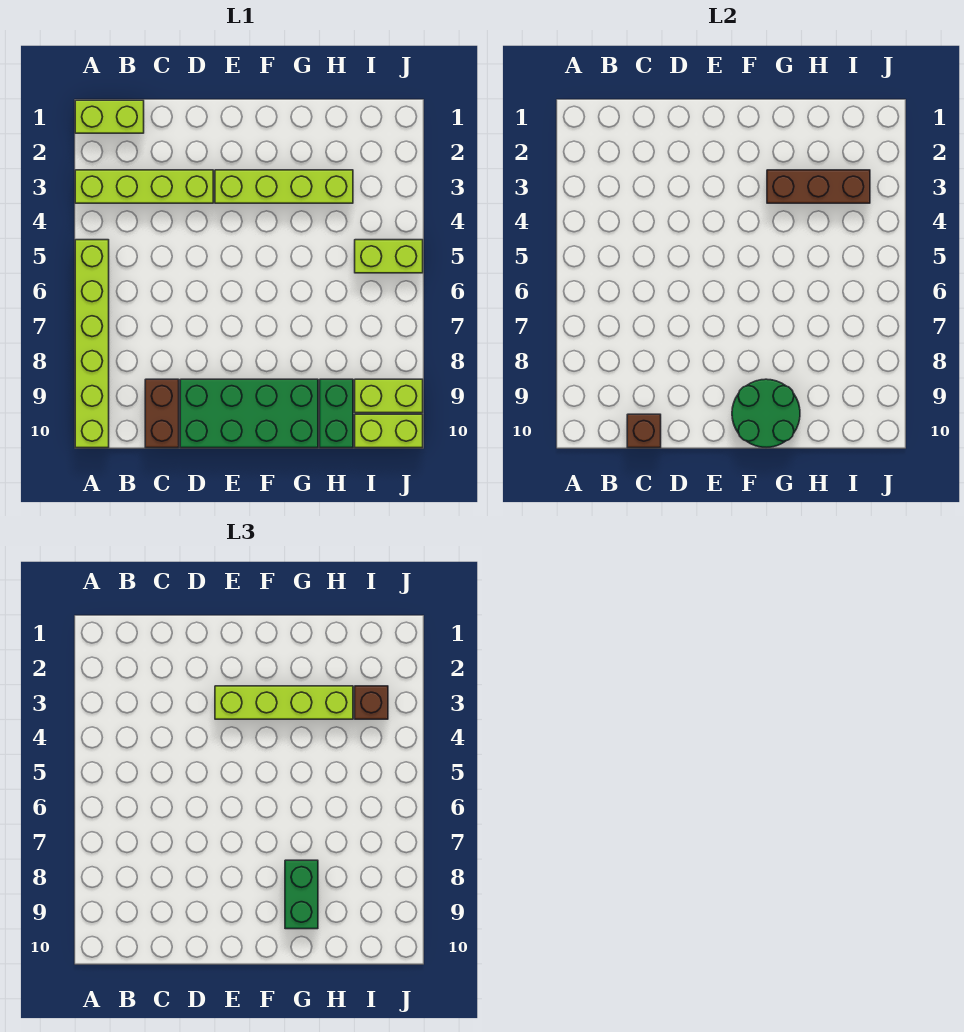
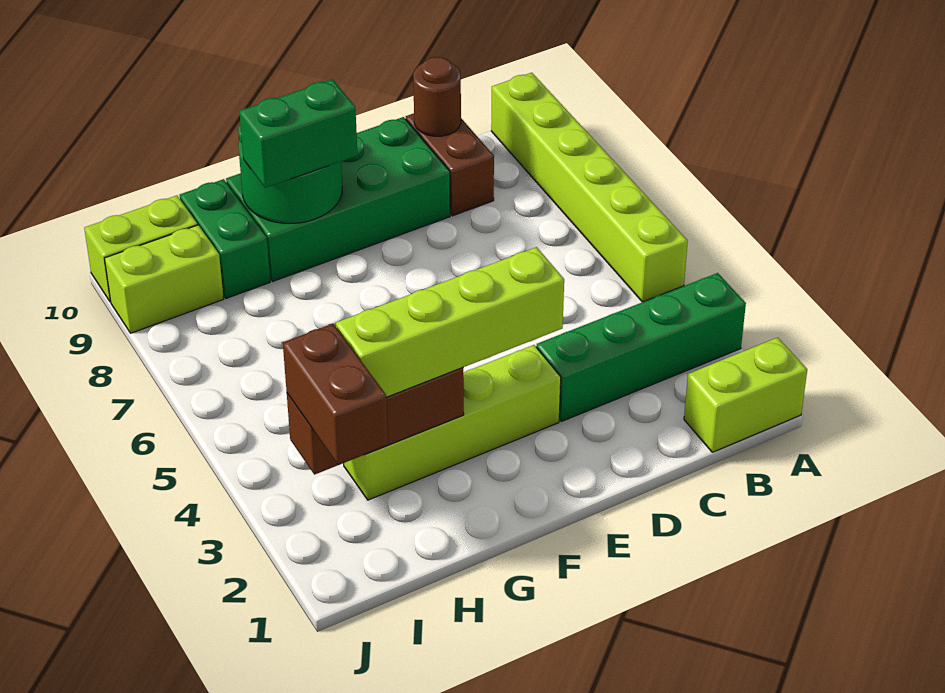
lime 1x4 brick [75,170,213,203] -> green 1x4 brick [536,273,746,421]
brown 1x1 brick [627,414,661,448] -> brown 1x1 round brick [413,57,461,136]
green 1x2 brick [285,860,318,929] -> green 1x2 brick turned to [239,79,357,188]
brown 1x1 brick [355,686,388,719] -> brown 1x2 brick [283,324,388,464]
lime 1x2 brick [355,240,423,273] -> none

